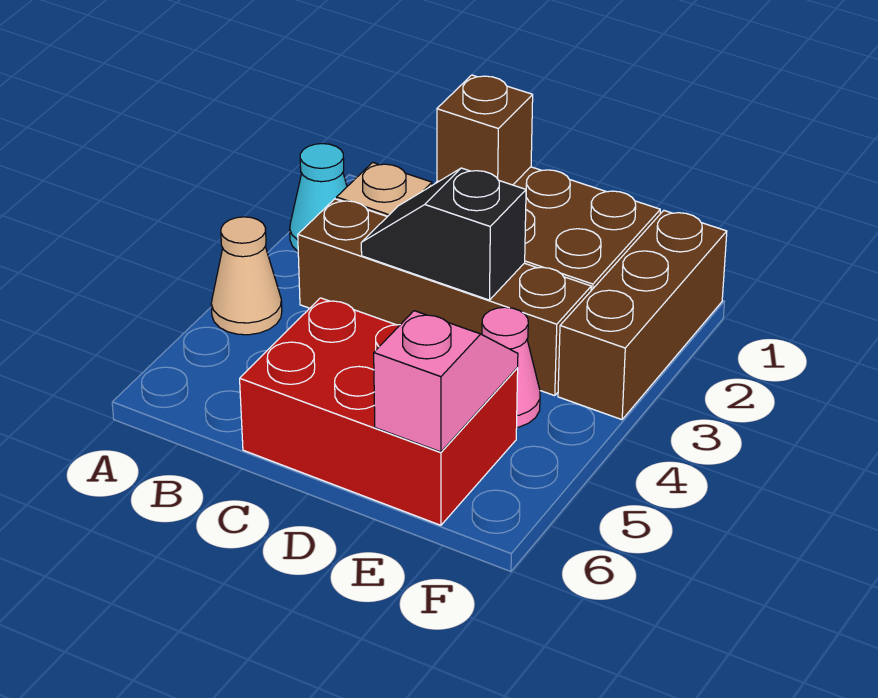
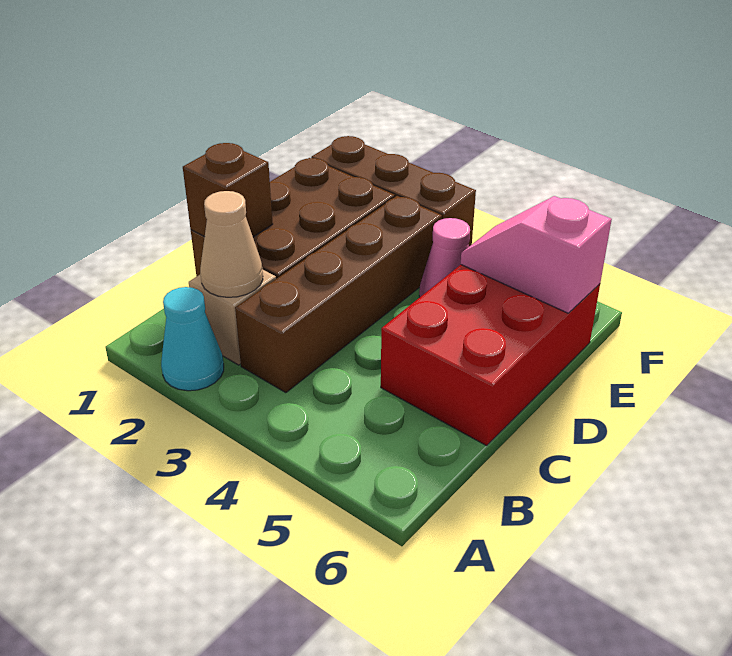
tan 1x1 cone [211,217,282,335] -> tan 1x1 cone moved to [200,191,263,297]
black 1x2 slope [361,168,526,300] -> none

